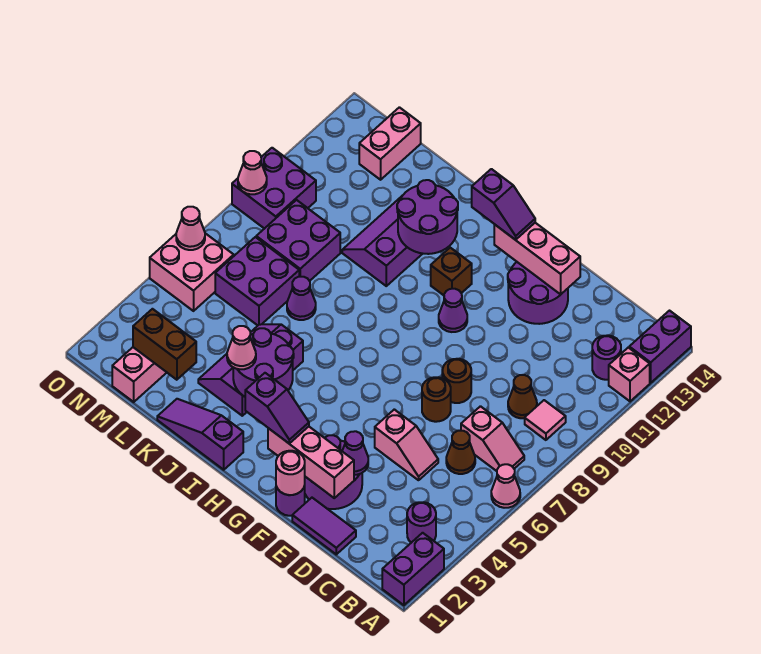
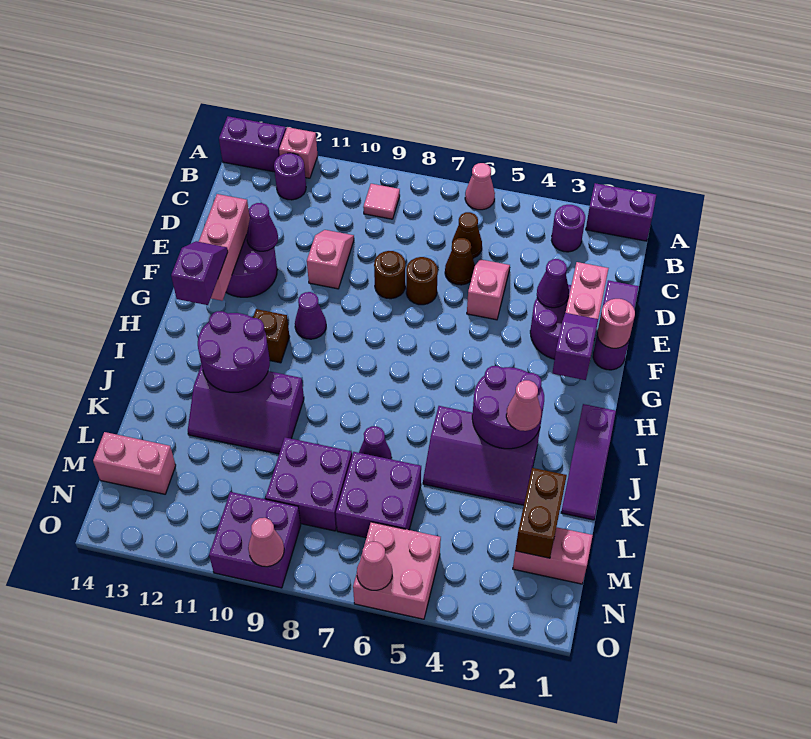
pink 1x2 slope [461,406,524,471] -> pink 1x2 slope moved to [307,230,354,289]
brown 1x1 cone [508,375,537,418] -> brown 1x1 cone moved to [445,238,475,285]
none -> purple 1x1 cone [246,203,278,251]

